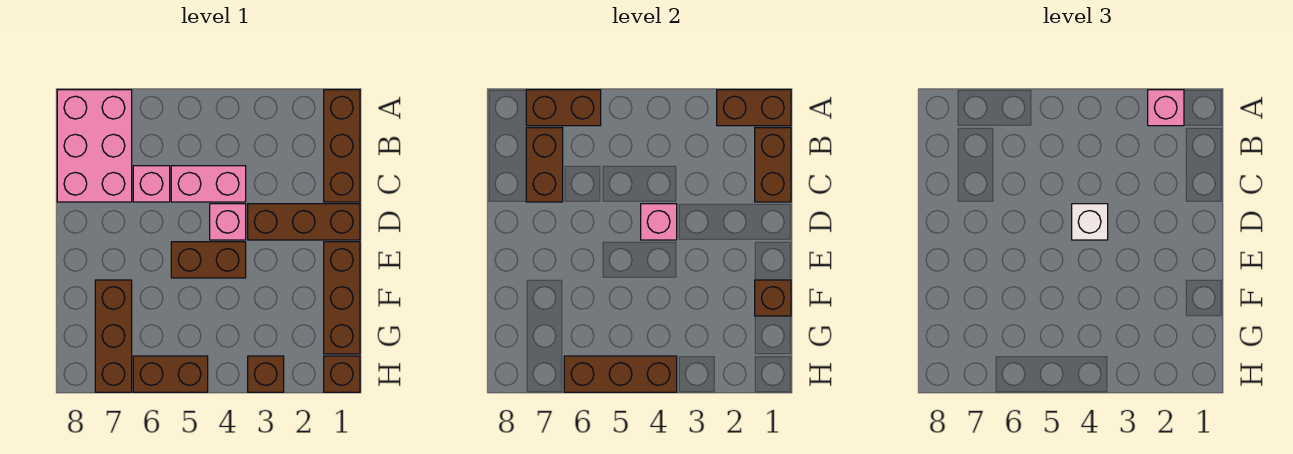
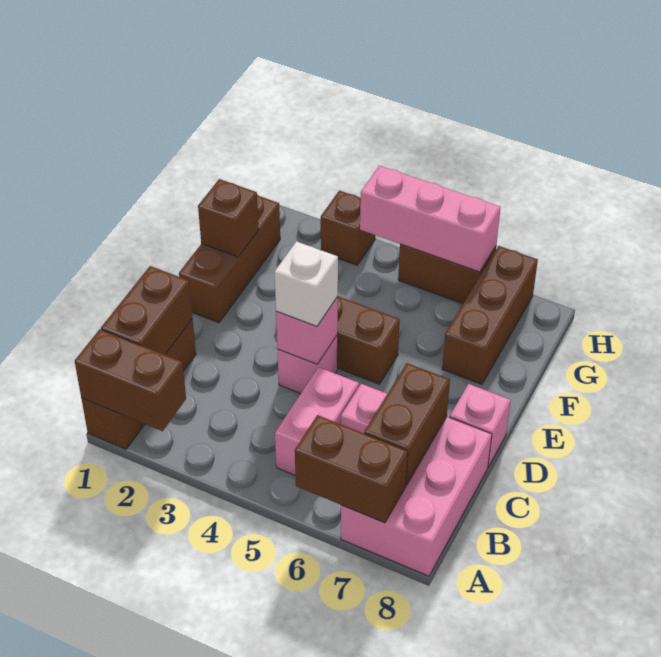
pink 1x1 brick [1148,90,1184,126] -> pink 1x1 brick moved to [450,384,511,467]
pink 1x2 brick [171,166,246,202] -> pink 1x2 brick turned to [275,367,359,475]
brown 1x3 brick [248,204,360,240] -> none
brown 1x1 brick [324,356,360,392] -> none
brown 1x3 brick [564,356,677,392] -> pink 1x3 brick [360,166,501,272]

